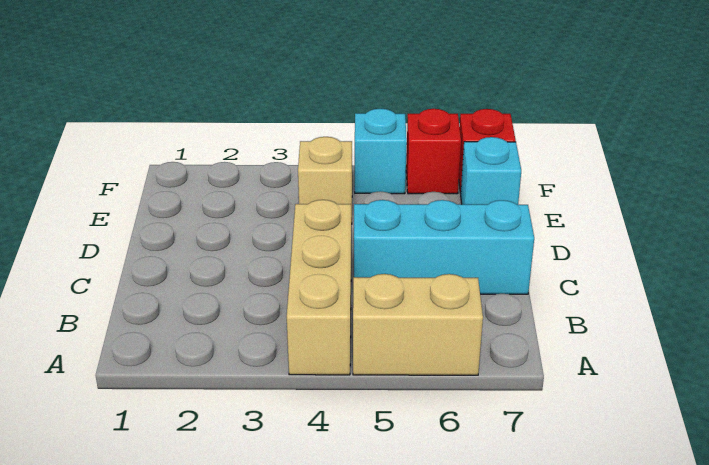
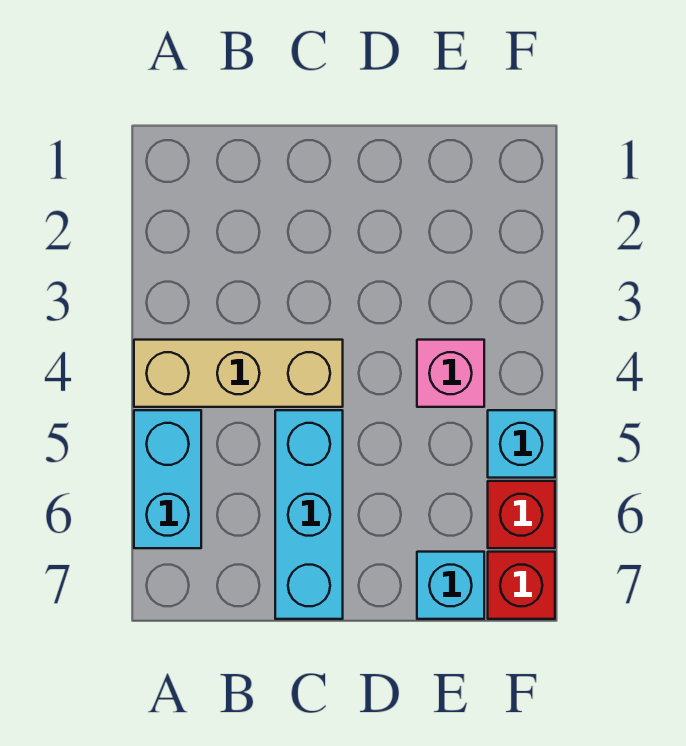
tan 1x2 brick [353,274,483,375] -> cyan 1x2 brick [134,410,201,548]
tan 1x1 brick [298,137,352,224] -> pink 1x1 brick [417,340,484,407]

